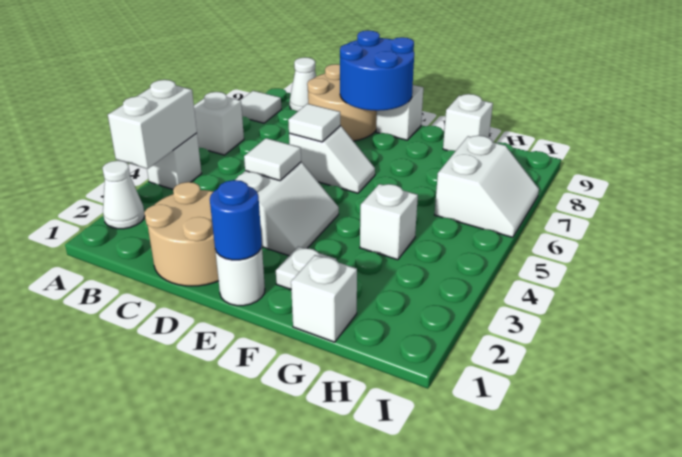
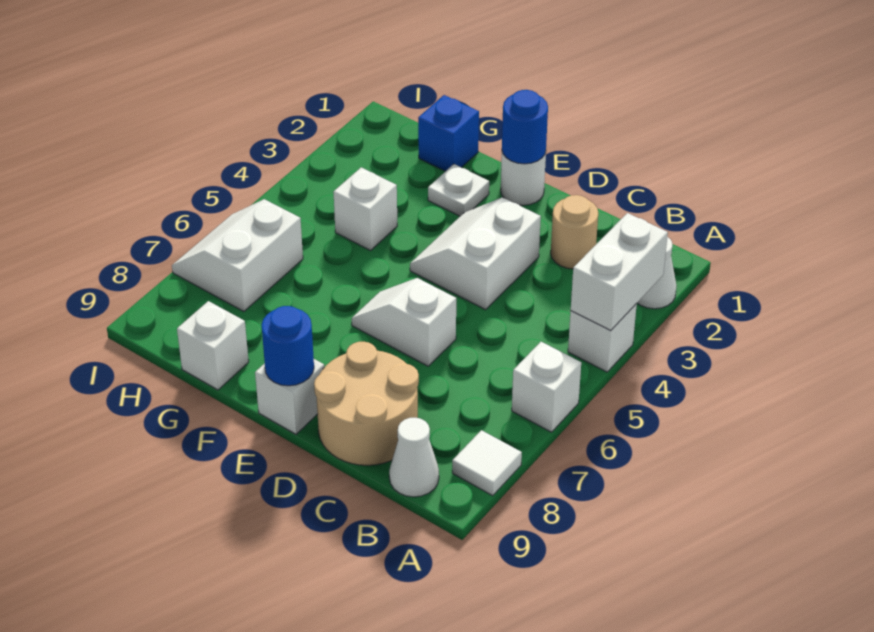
tan 2x2 round brick [144,182,219,286] -> tan 1x1 round brick [551,195,598,269]
white 1x1 tile [244,138,301,181] -> none
white 1x1 tile [288,104,340,142] -> none
blue 2x2 round brick [340,31,414,111] -> blue 1x1 round brick [262,306,314,386]
white 1x1 brick [291,255,357,342] -> blue 1x1 brick [418,95,479,171]

